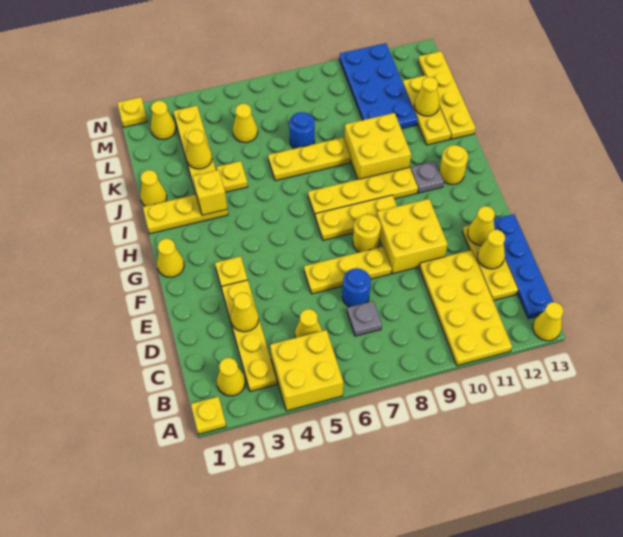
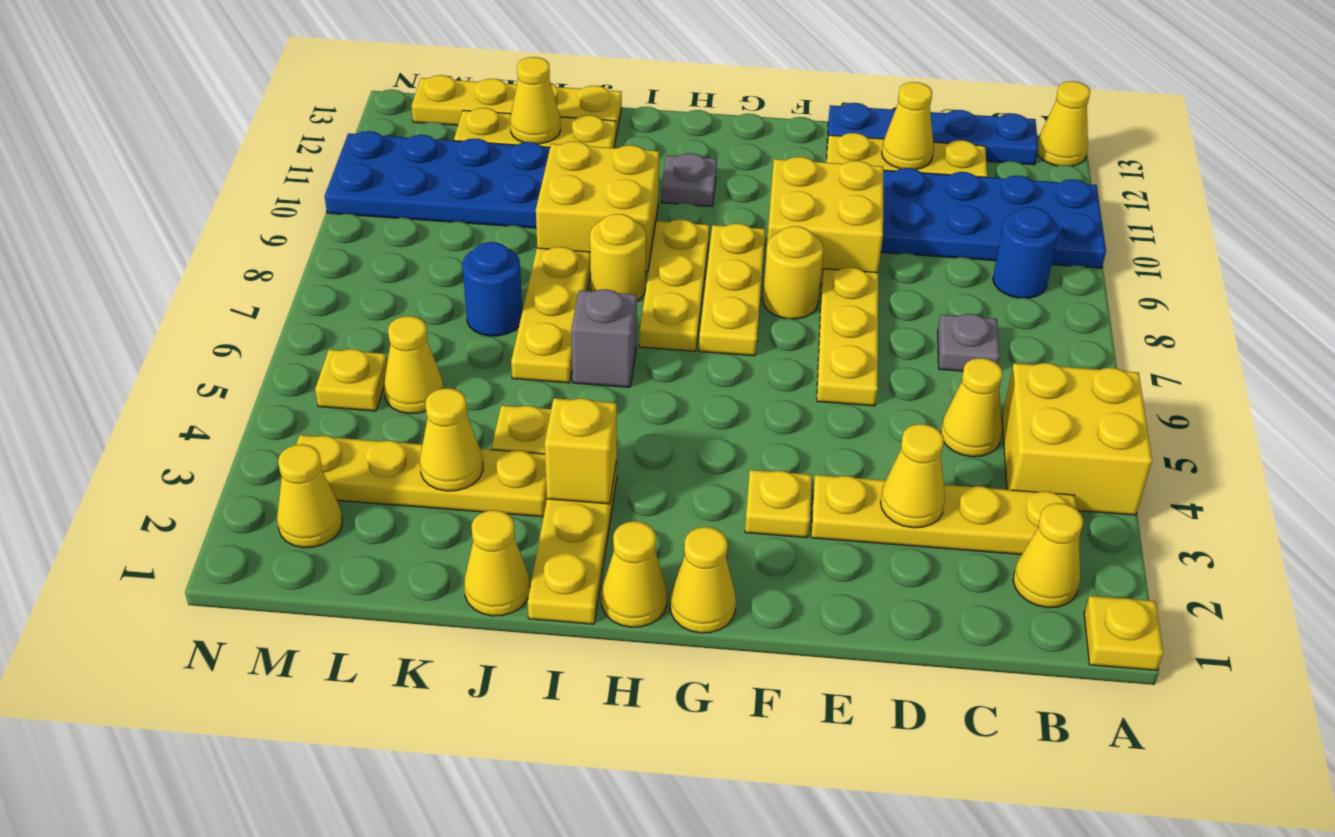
yellow 2x4 plate [419,250,512,365] -> blue 2x4 plate [881,168,1106,268]
blue 1x1 round brick [342,268,371,307] -> blue 1x1 round brick moved to [993,207,1059,298]
yellow 1x1 cone [468,206,495,246] -> yellow 1x1 cone moved to [601,521,667,627]
yellow 1x4 plate [308,167,418,218] -> yellow 1x3 plate [639,219,709,351]
yellow 1x1 round brick [439,145,468,185] -> yellow 1x1 round brick moved to [590,214,646,301]
none -> grey 1x1 brick [571,289,637,387]
yellow 1x1 plate [118,97,147,127] -> yellow 1x1 plate moved to [315,349,387,411]

